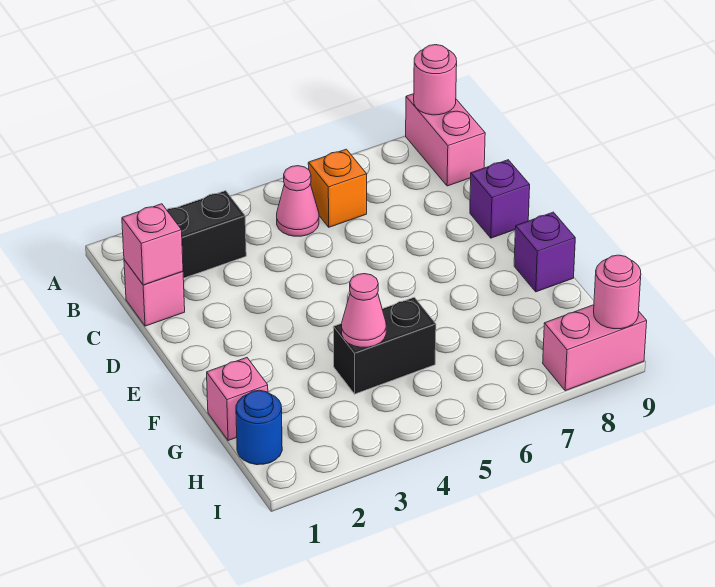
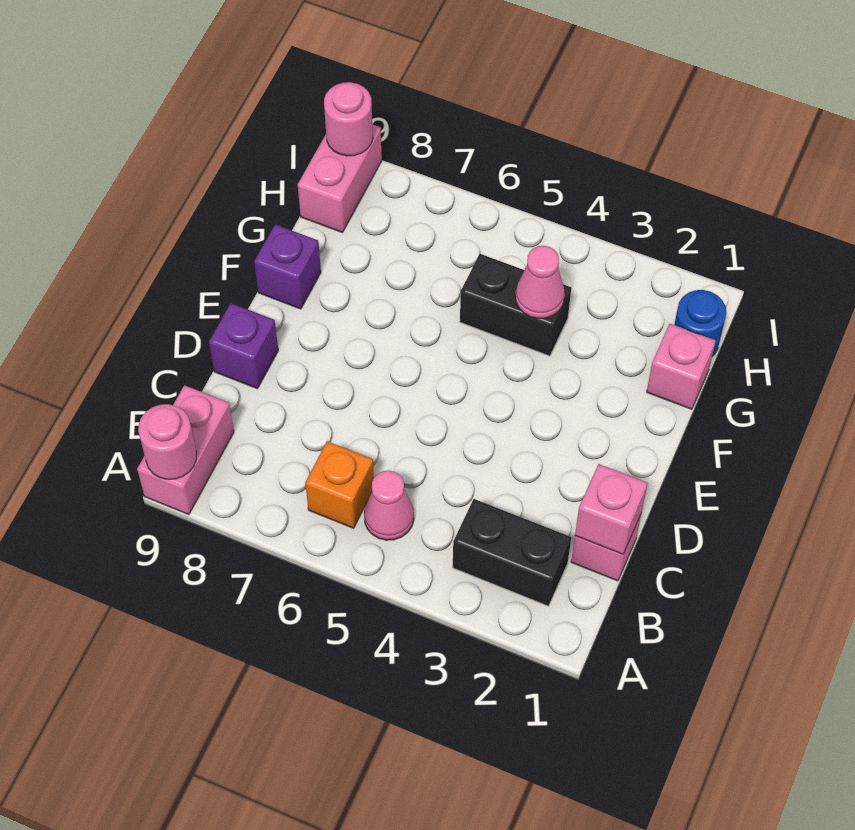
pink 1x2 brick [543,305,647,391] -> pink 1x2 brick turned to [298,124,382,233]

